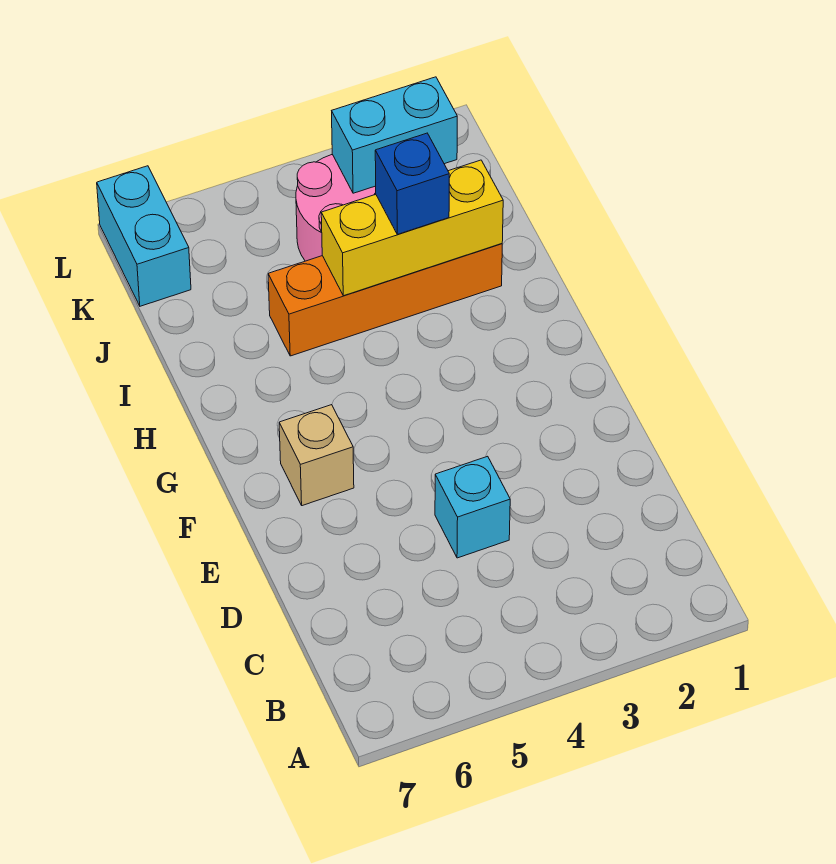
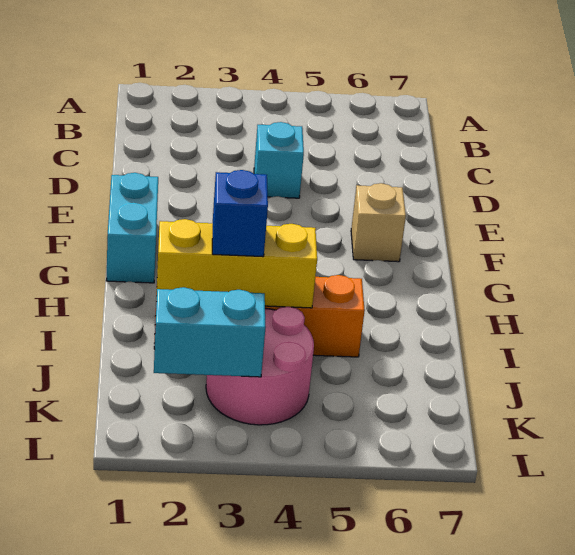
cyan 1x2 brick [97,166,191,306] -> cyan 1x2 brick moved to [106,173,158,283]

